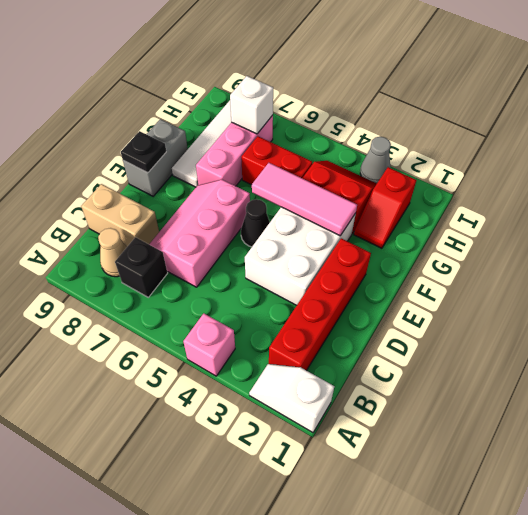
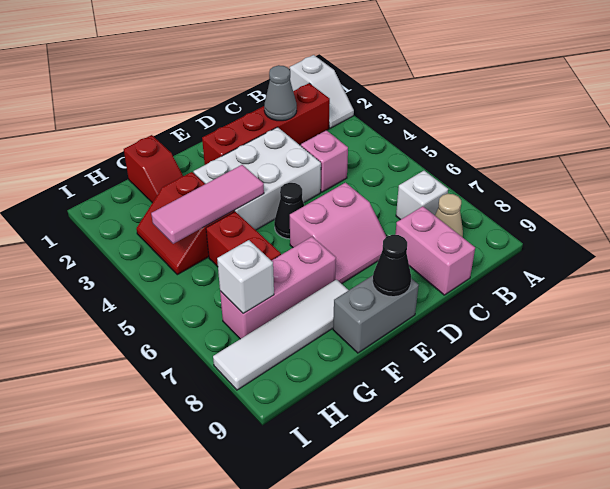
pink 1x1 brick [183,314,235,376] -> pink 1x1 brick moved to [301,130,348,192]
black 1x1 brick [115,237,167,297] -> white 1x1 brick [396,171,448,220]
pink 2x3 slope [149,180,250,287] -> pink 2x2 slope [290,183,386,284]
tan 1x2 brick [81,184,159,247] -> pink 1x2 brick [395,206,475,295]
black 1x1 plate [121,131,166,173] -> black 1x1 cone [373,235,411,297]
pink 1x3 tile [252,163,357,236] -> pink 1x3 tile turned to [151,165,264,244]
red 1x2 slope [354,167,416,248] -> red 1x2 slope turned to [124,135,183,203]
grey 1x1 cone [360,137,391,183] -> grey 1x1 cone moved to [264,65,297,121]

